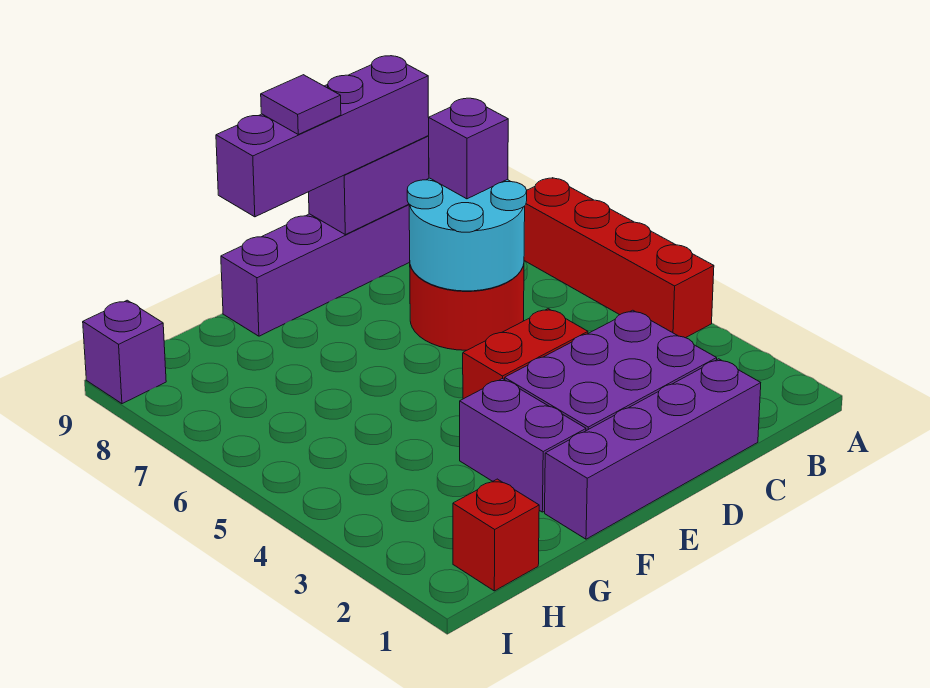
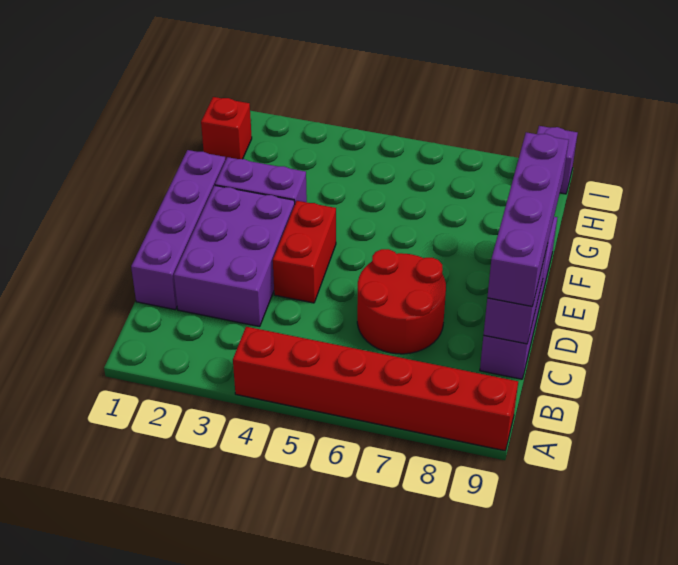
red 1x4 brick [524,178,714,338] -> red 1x6 brick [233,327,518,451]
cyan 2x2 round brick [407,178,527,291] -> none
purple 1x1 brick [429,98,508,199] -> none
purple 1x1 tile [261,75,341,134] -> none

